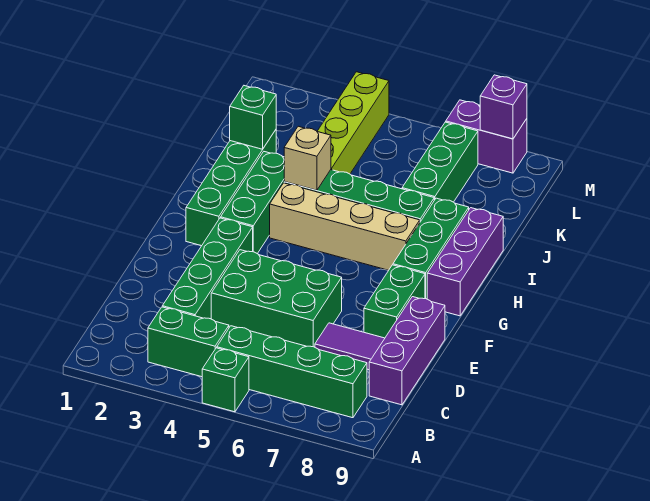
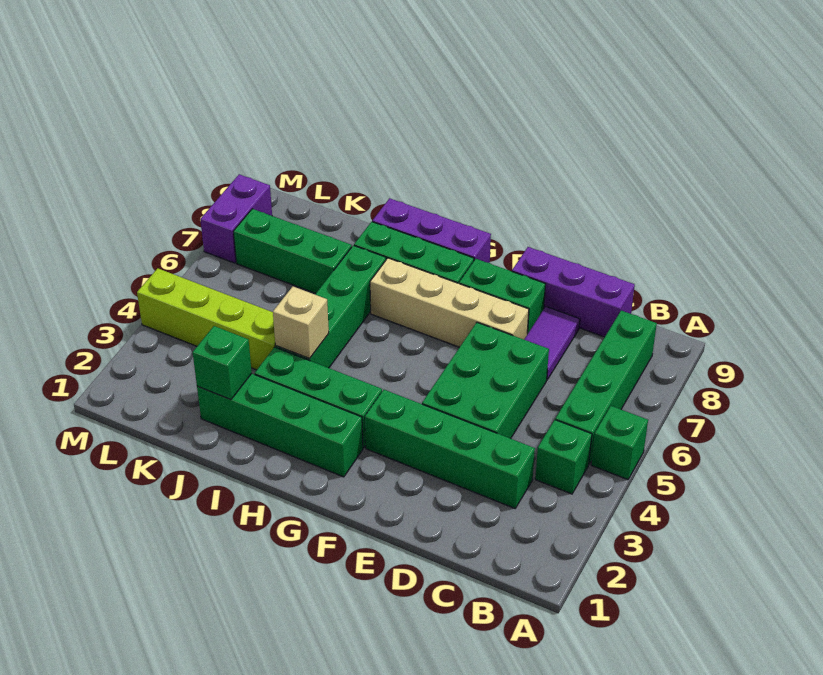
green 1x2 brick [148,307,229,377] -> green 1x1 brick [535,420,592,494]
tan 1x4 brick [270,183,420,270] -> tan 1x4 brick turned to [370,258,529,347]
purple 1x1 brick [480,75,527,139] -> none

